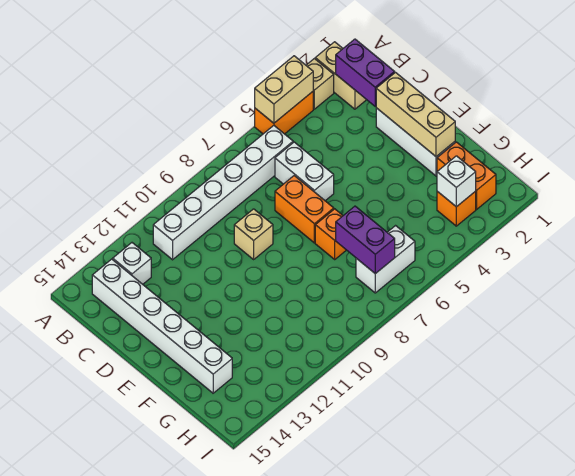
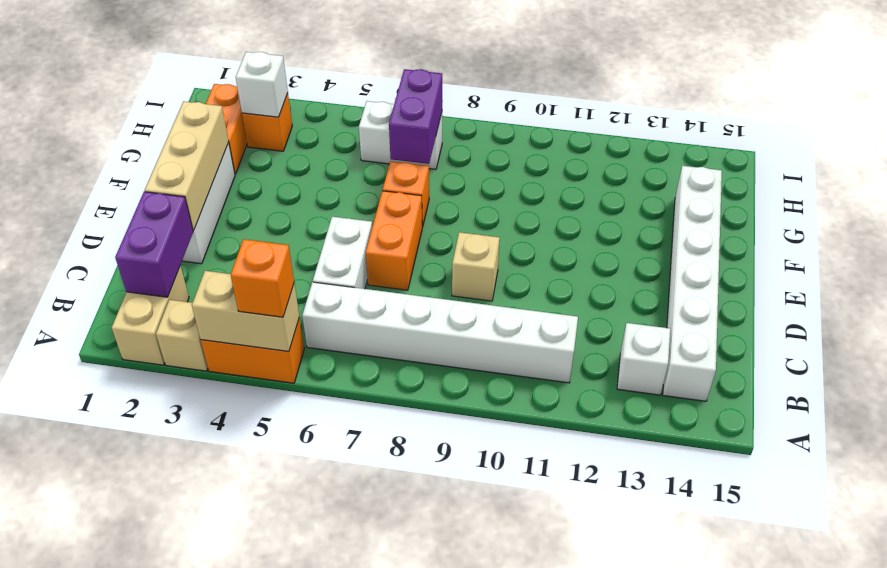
none -> orange 1x1 brick [231,239,294,317]

